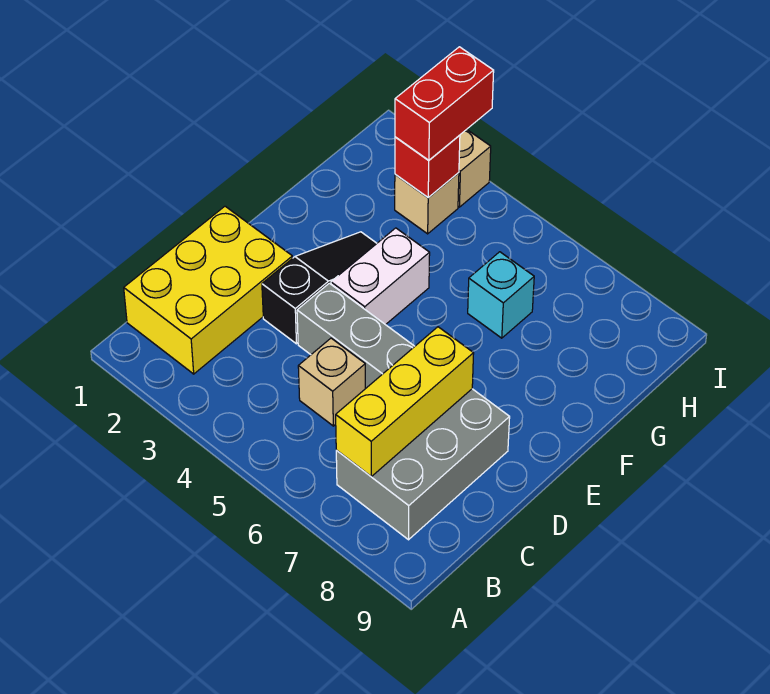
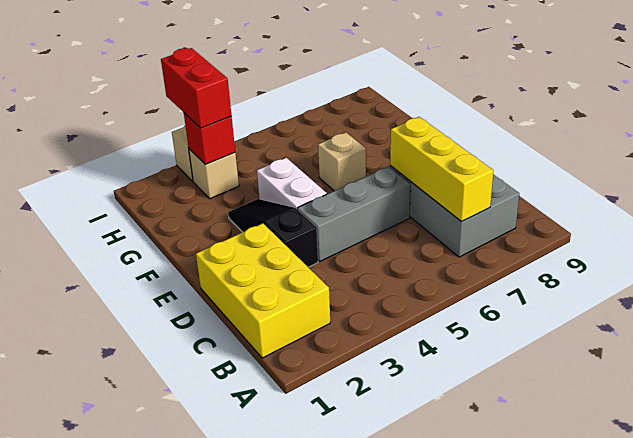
tan 1x1 brick [298,338,365,426] -> tan 1x1 brick moved to [318,132,366,191]
cyan 1x1 brick [468,252,534,338] -> none

